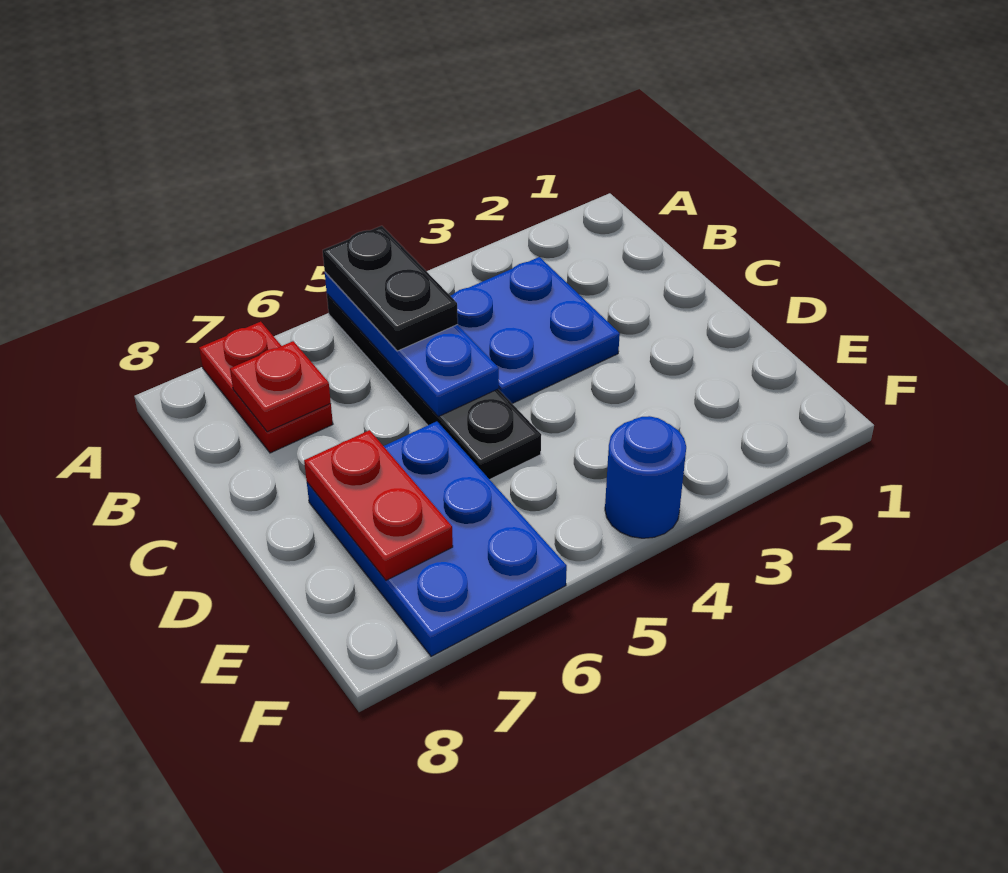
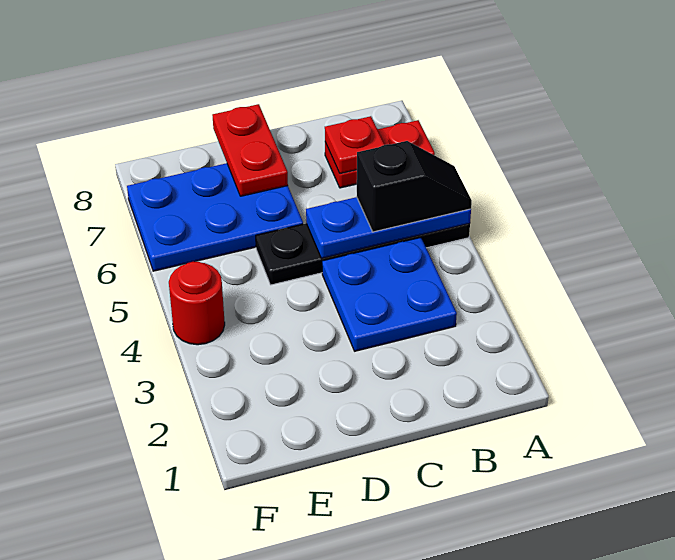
black 1x2 plate [323,226,458,351] -> black 1x2 slope [357,141,472,232]
red 1x2 plate [304,430,453,580] -> red 1x2 plate turned to [212,104,288,196]
blue 1x1 round brick [605,416,686,538] -> red 1x1 round brick [169,262,225,345]

